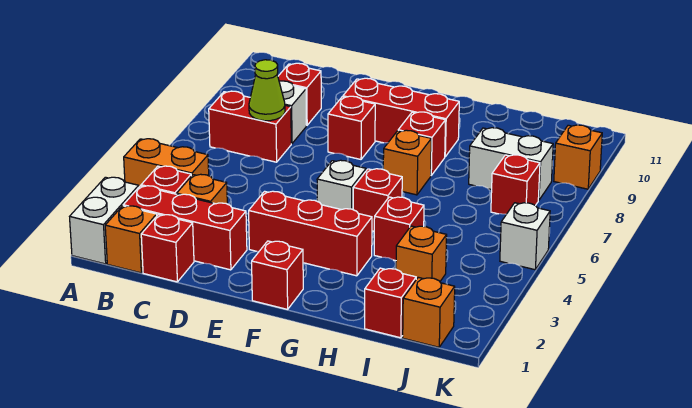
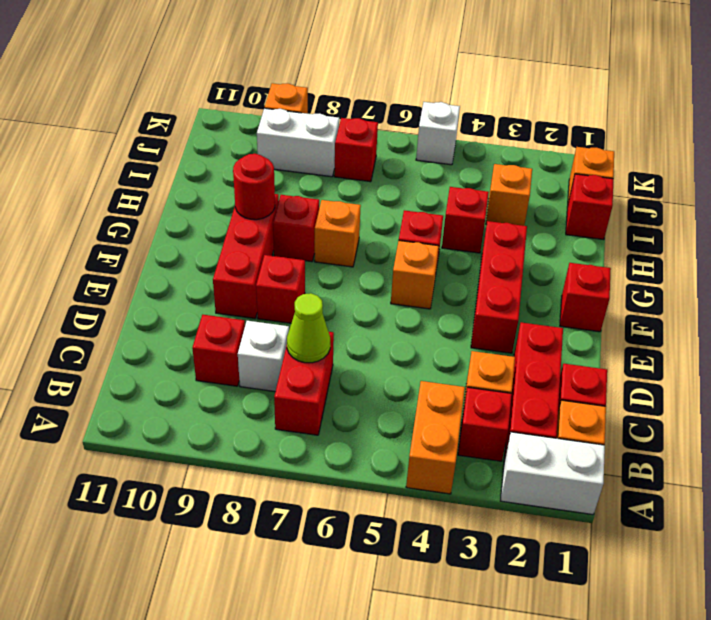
white 1x1 brick [317,160,366,210] -> orange 1x1 brick [391,240,439,309]
none -> red 1x1 round brick [233,154,275,220]
white 1x2 brick [469,128,553,200] -> white 1x2 brick turned to [257,108,339,177]

